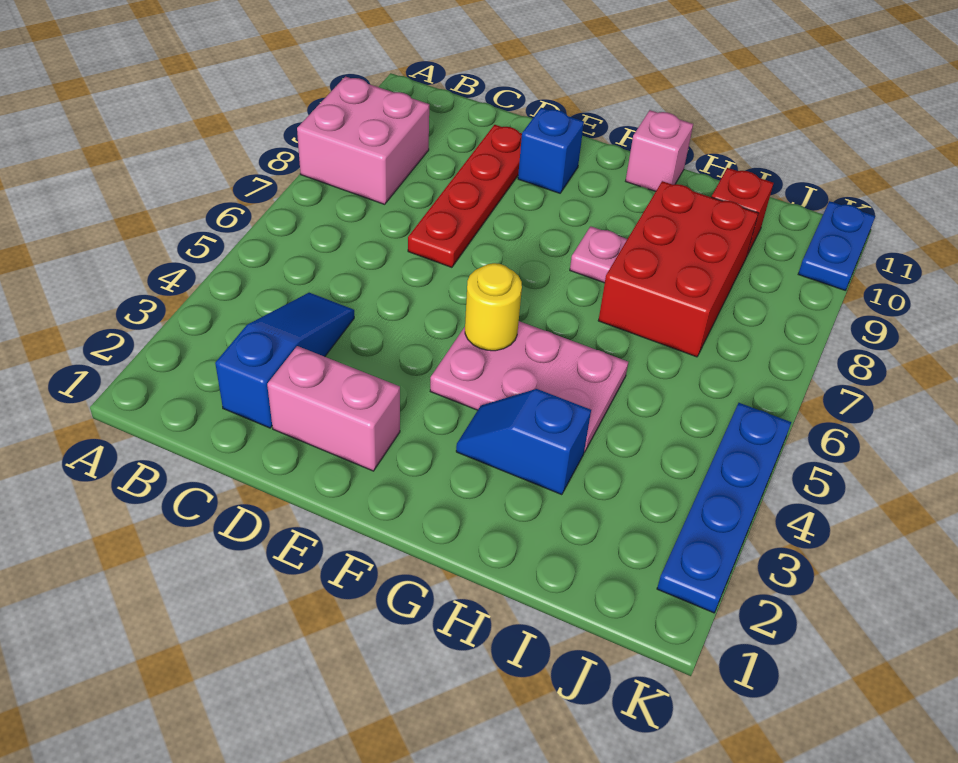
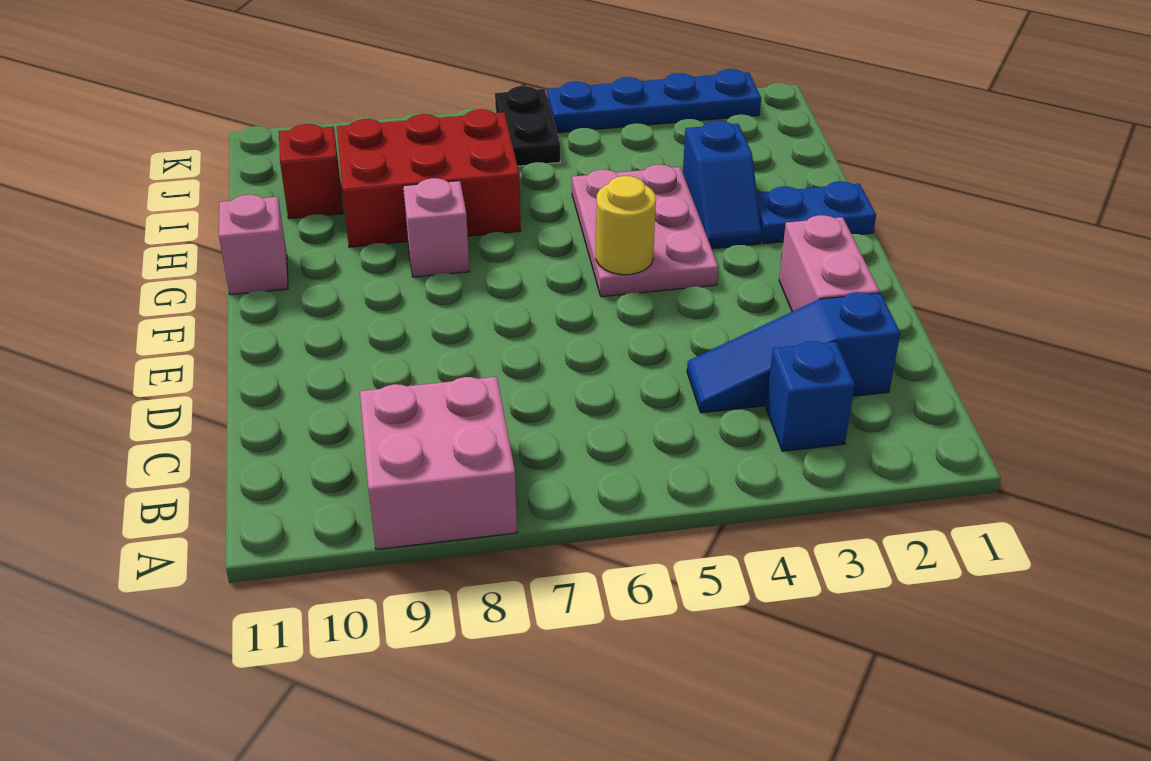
red 1x4 plate [408,125,522,267] -> none
blue 1x1 brick [518,108,584,193] -> blue 1x1 brick moved to [766,341,855,451]
pink 1x1 plate [570,226,627,283] -> pink 1x1 brick [403,178,469,277]
none -> black 1x2 plate [495,86,560,166]
blue 1x2 plate [798,201,875,291] -> blue 1x2 plate moved to [757,181,876,244]

